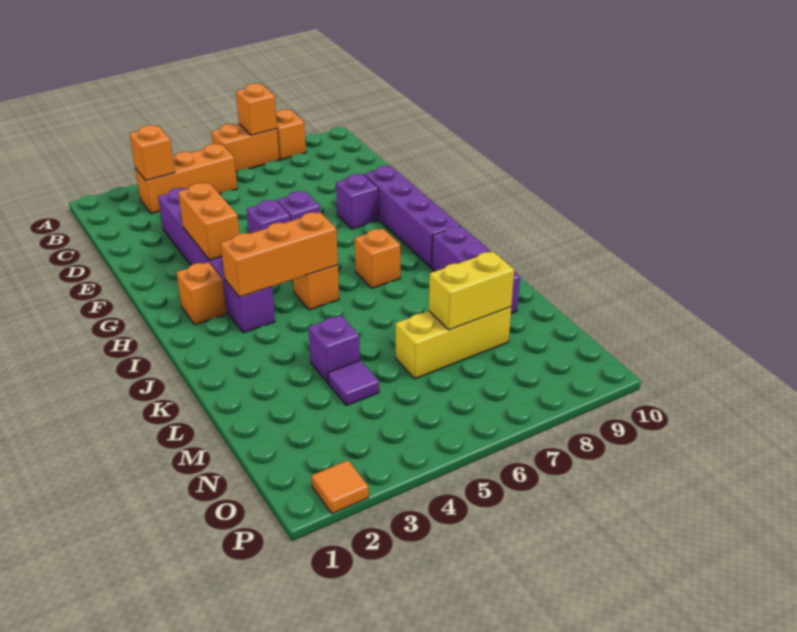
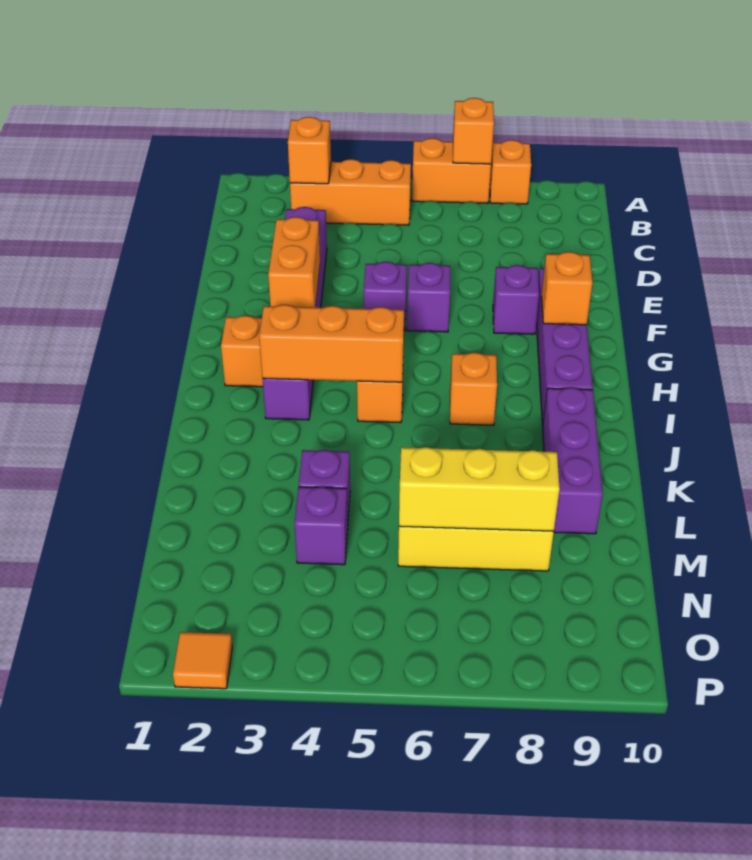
none -> orange 1x1 brick [542,252,592,325]
purple 1x1 tile [328,360,379,405] -> purple 1x1 brick [295,487,348,565]
yellow 1x2 brick [429,251,514,330] -> yellow 1x3 brick [399,447,560,532]

